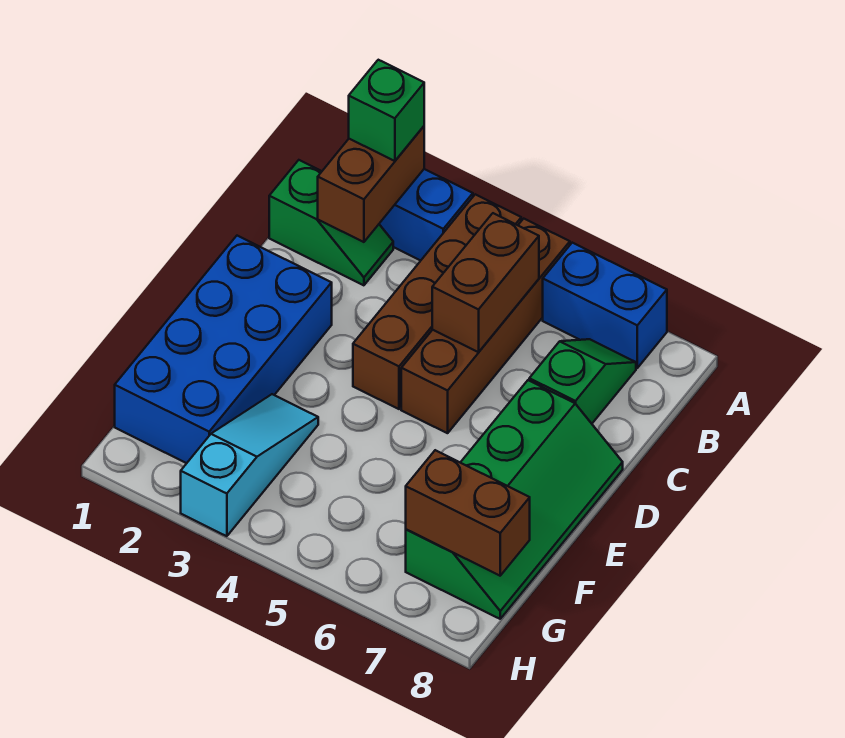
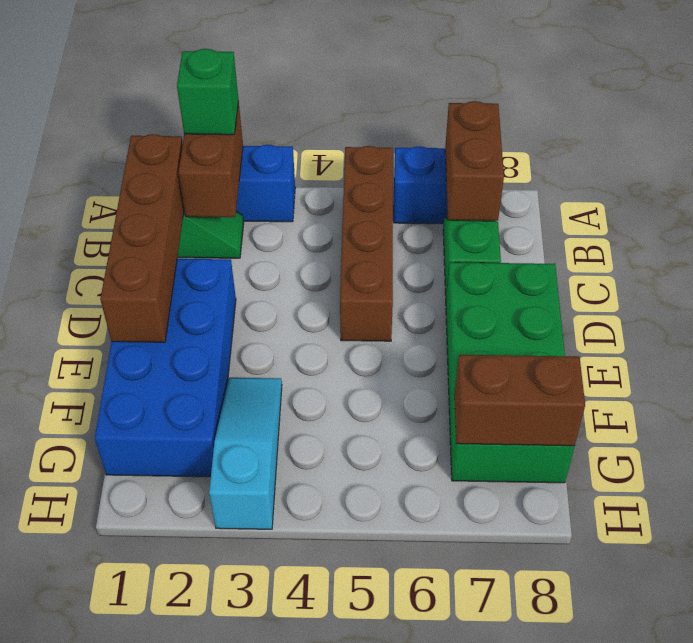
brown 1x4 brick [353,194,521,409] -> brown 1x4 brick moved to [100,134,184,342]
brown 1x2 brick [432,213,539,352] -> brown 1x2 brick moved to [445,101,504,221]
green 2x4 slope [406,380,623,619] -> green 2x4 brick [446,262,574,483]

